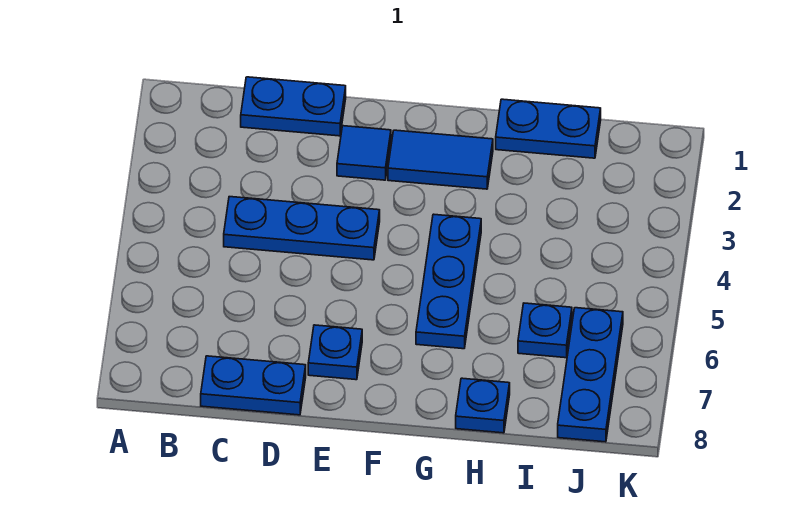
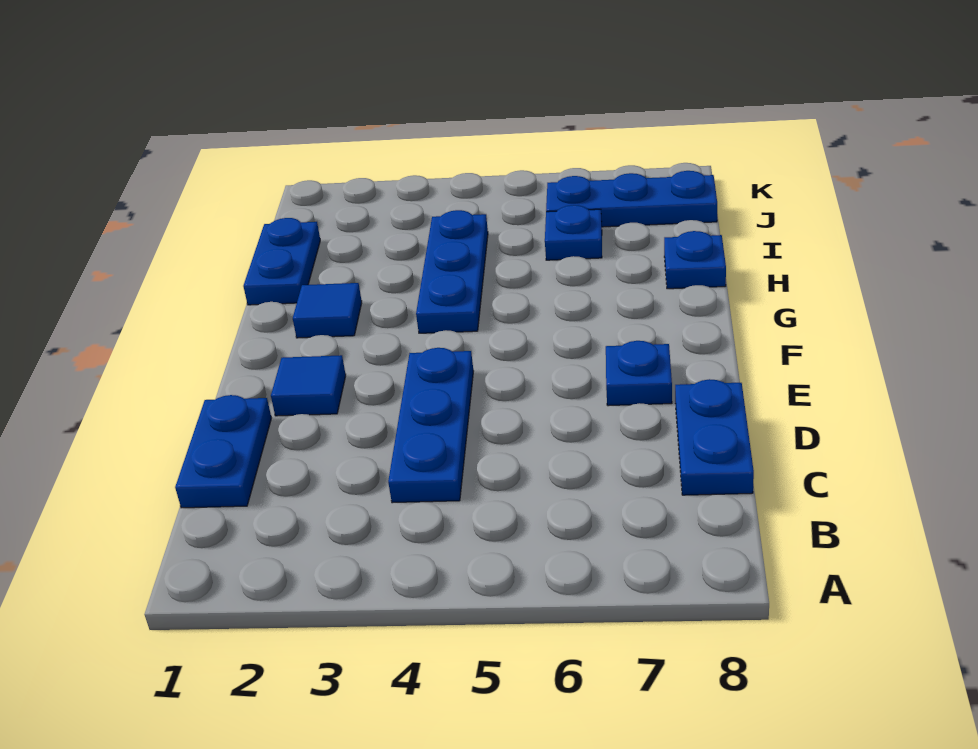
blue 1x2 tile [388,130,493,189] -> blue 1x1 tile [293,283,362,338]
blue 1x3 plate [416,214,481,349] -> blue 1x3 plate turned to [416,210,488,333]

